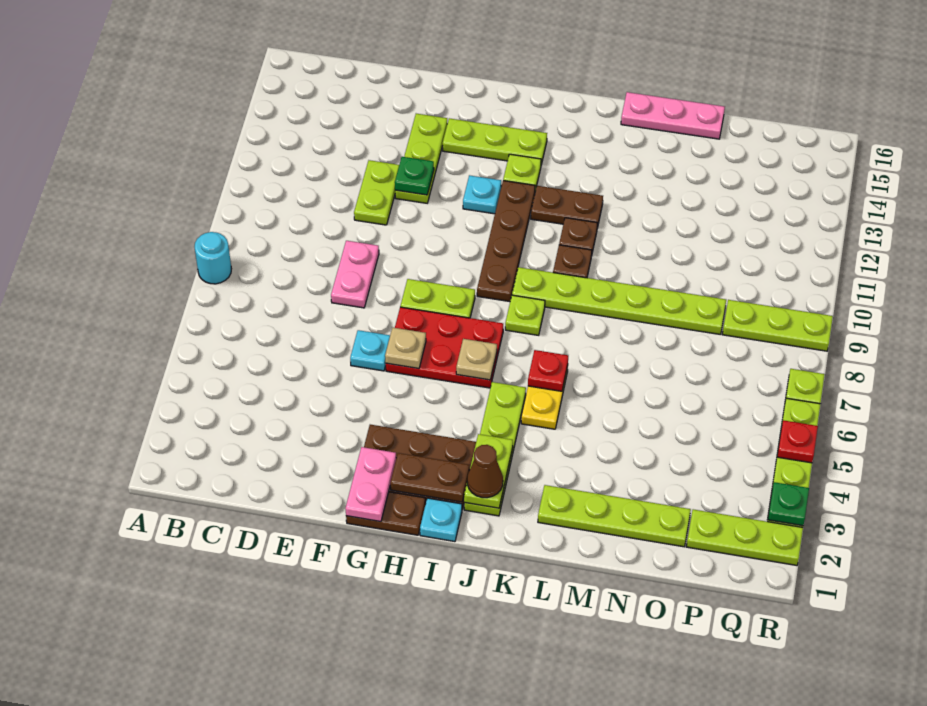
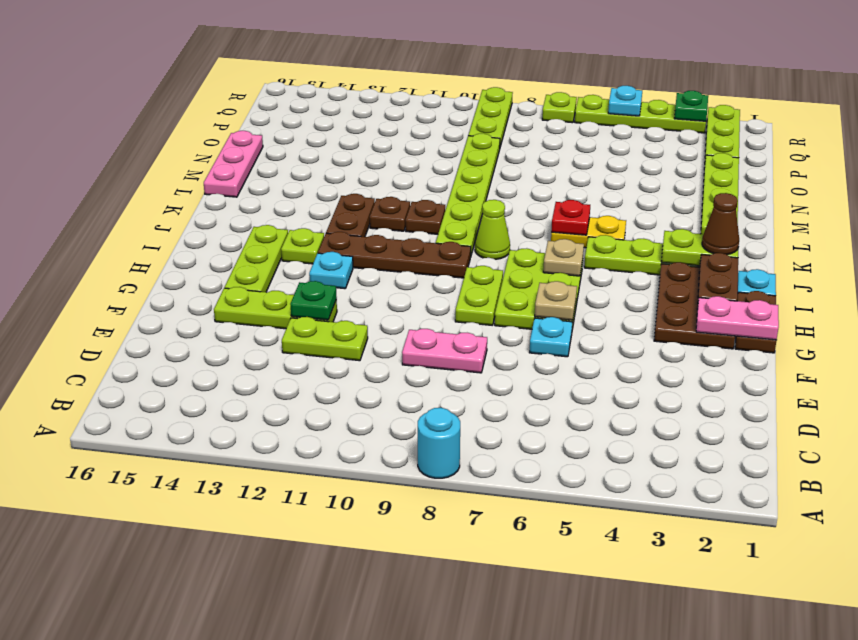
red 2x3 plate [386,307,503,388] -> lime 2x3 plate [495,248,583,329]
lime 1x1 plate [505,295,545,335] -> lime 1x1 cone [475,200,510,259]
red 1x1 plate [777,420,818,463] -> cyan 1x1 plate [608,86,642,116]

